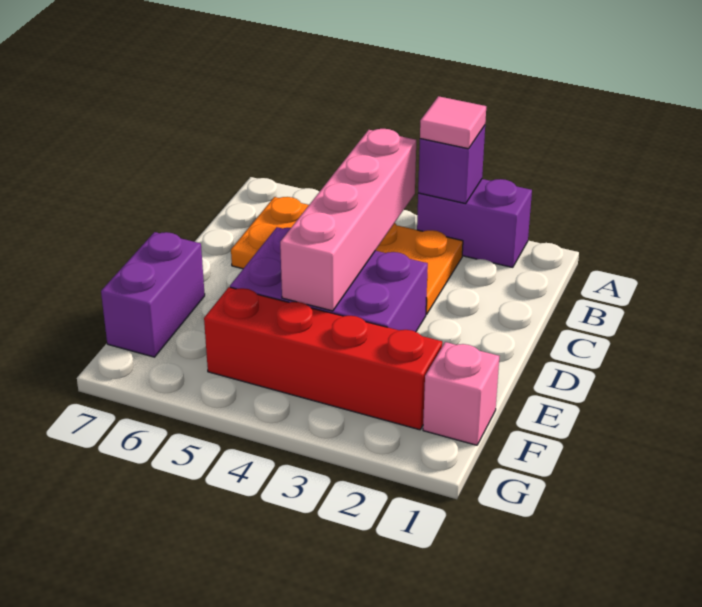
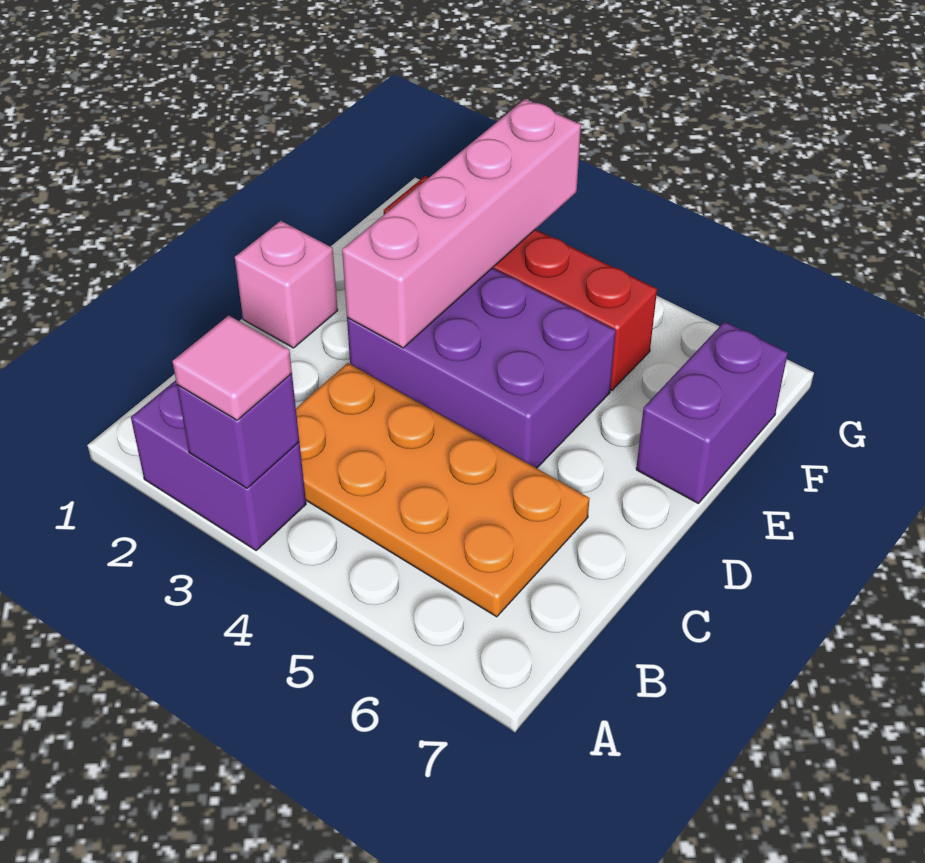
pink 1x4 brick [280,129,416,311] -> pink 1x4 brick moved to [342,99,581,348]
pink 1x1 brick [423,342,499,445] -> pink 1x1 brick moved to [235,221,338,348]

